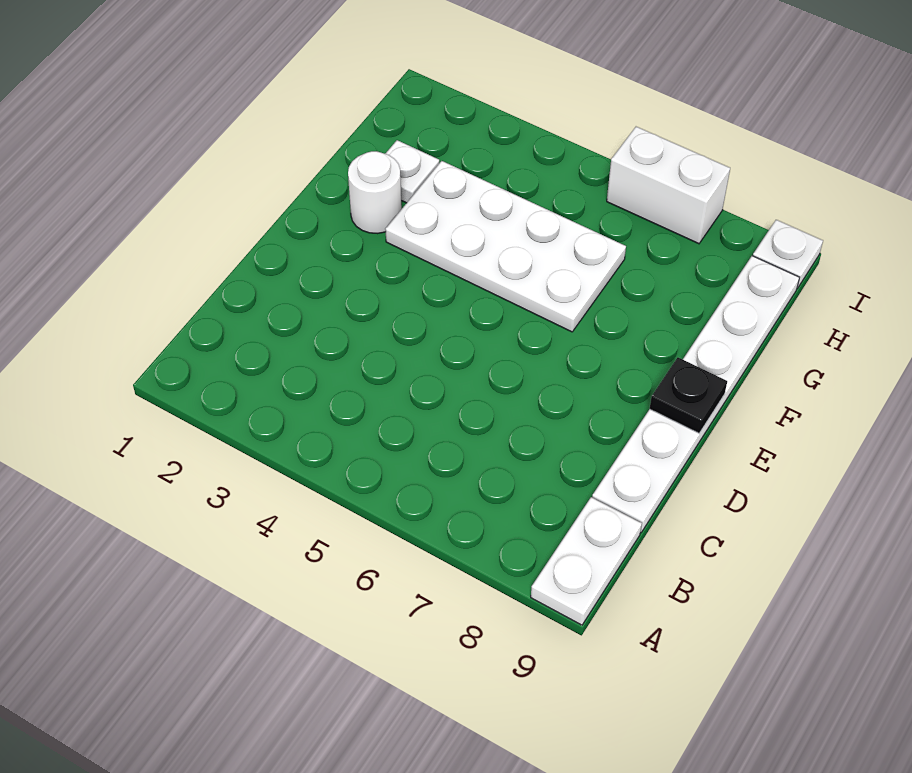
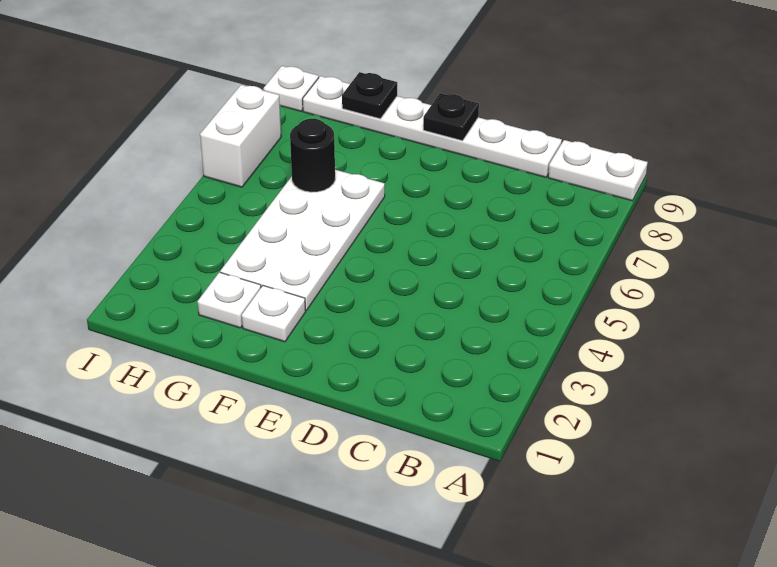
white 1x1 round brick [348,151,402,234] -> white 1x1 plate [242,286,306,342]
none -> black 1x1 round brick [290,119,335,192]
none -> black 1x1 plate [342,72,397,119]

